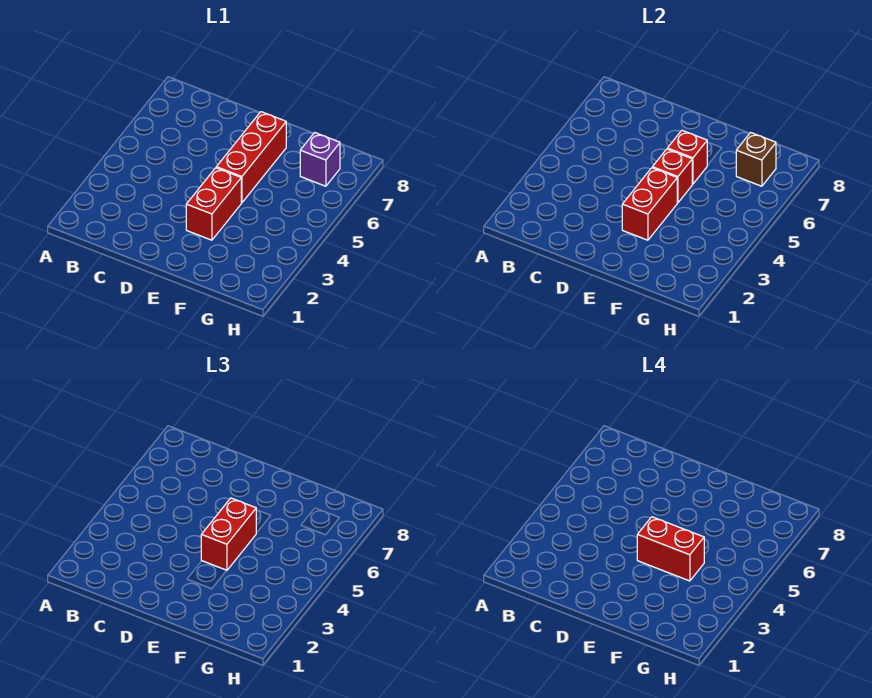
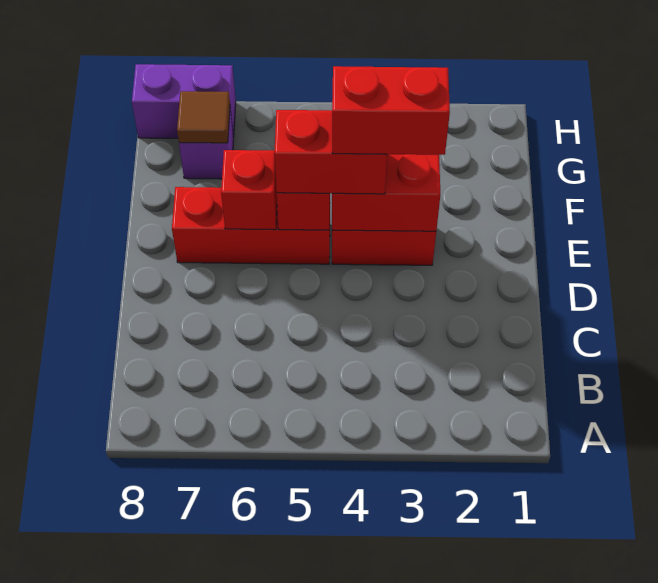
red 1x2 brick [637,517,704,581] -> red 1x2 brick turned to [332,66,450,155]
brown 1x1 brick [736,133,776,186] -> brown 1x1 tile [177,91,230,143]
none -> purple 1x2 brick [132,64,236,139]

